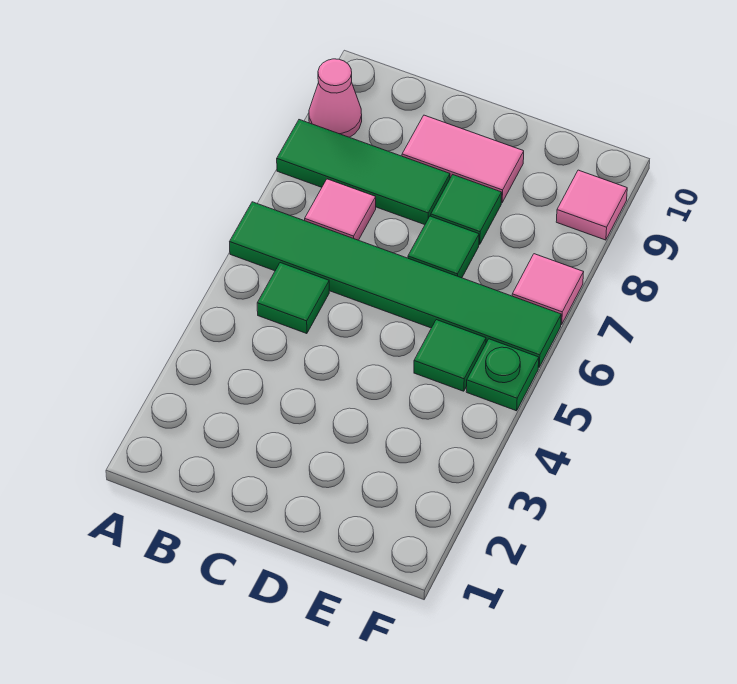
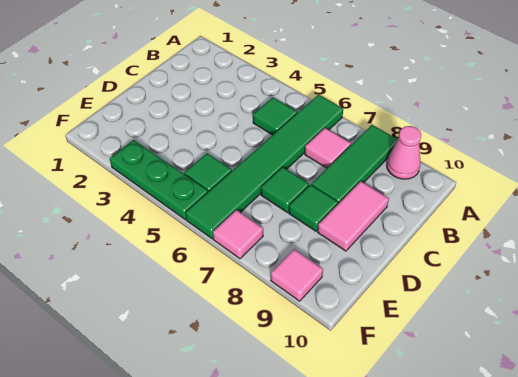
green 1x1 plate [466,339,539,411] -> green 1x3 plate [110,140,208,220]

